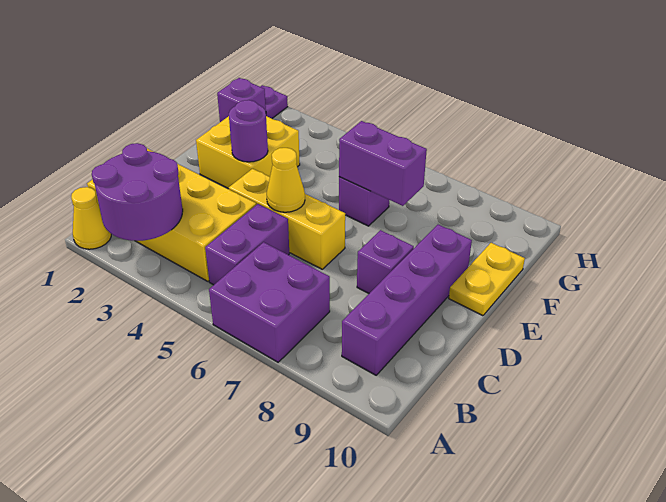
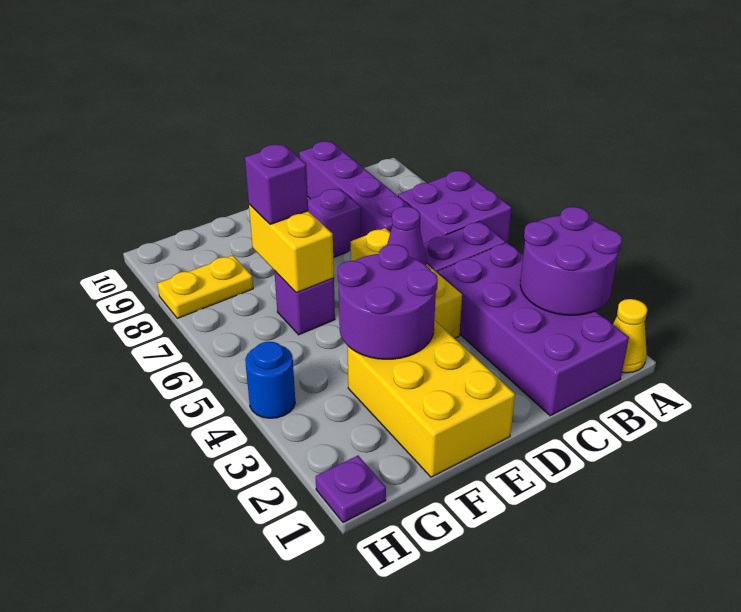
yellow 2x4 brick [87,149,256,281] -> purple 2x4 brick [438,242,629,416]
purple 1x4 brick [342,225,472,375] -> purple 1x4 brick turned to [299,141,411,237]
yellow 1x1 cone [267,148,305,212] -> purple 1x1 cone [387,207,426,265]
yellow 2x2 brick [196,116,300,188] -> yellow 2x3 brick [348,320,515,477]
purple 1x1 round brick [229,100,268,162] -> purple 2x2 round brick [338,245,438,359]
yellow 1x2 plate [449,243,525,316] -> yellow 1x2 plate moved to [157,255,253,318]
purple 1x2 brick [339,121,427,206] -> yellow 1x2 brick [249,204,334,293]
purple 1x1 brick [217,78,266,122] -> purple 1x1 brick moved to [245,145,308,224]
none -> blue 1x1 round brick [245,342,295,418]

